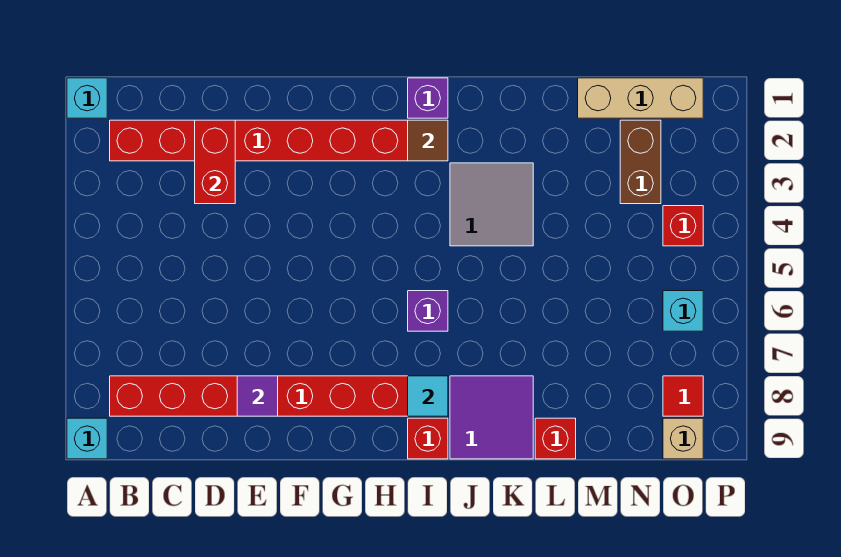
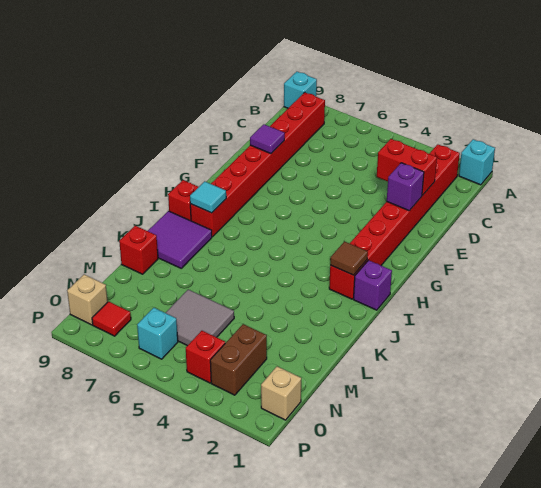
purple 1x1 brick [408,291,448,331] -> purple 1x1 brick moved to [387,163,424,211]
grey 2x2 tile [450,163,533,246] -> grey 2x2 tile moved to [166,290,234,346]
tan 1x3 brick [578,78,703,118] -> tan 1x1 brick [261,366,301,420]
brown 1x2 brick [620,120,661,204] -> brown 1x2 brick turned to [210,324,267,395]

